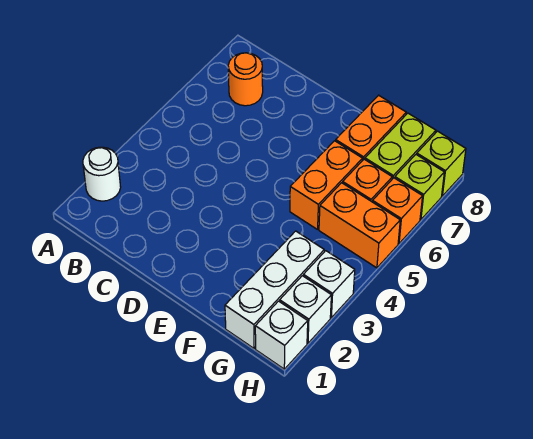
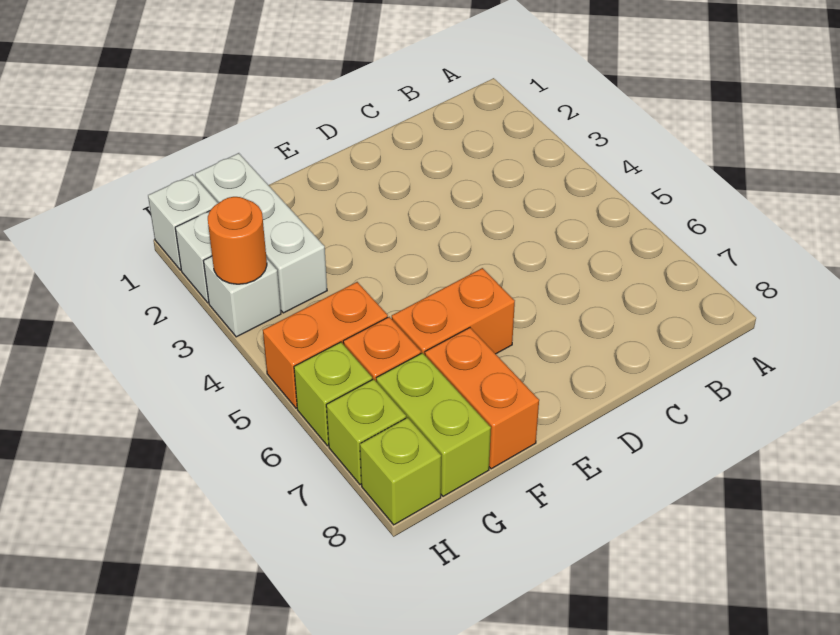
white 1x1 round brick [83,147,121,201] -> none
orange 1x1 round brick [228,53,263,106] -> orange 1x1 round brick moved to [208,197,267,284]
orange 1x2 brick [290,141,363,230] -> orange 1x2 brick turned to [392,268,515,355]
orange 1x1 brick [373,178,423,243] -> lime 1x1 brick [294,342,372,446]

